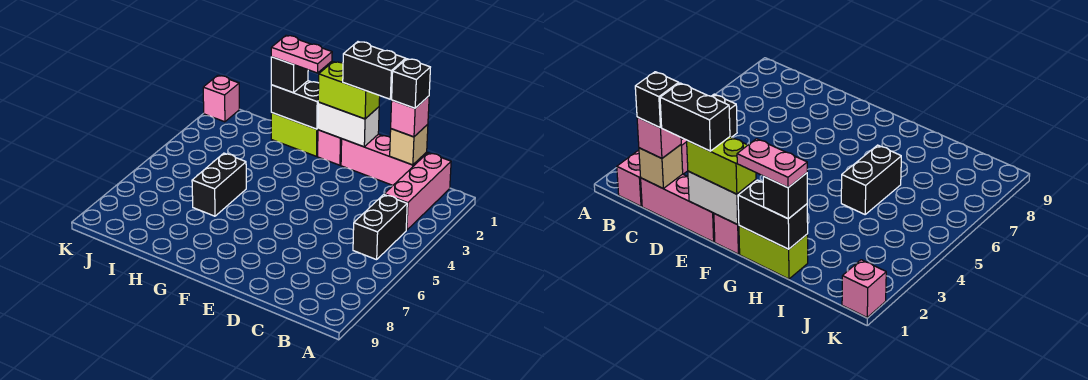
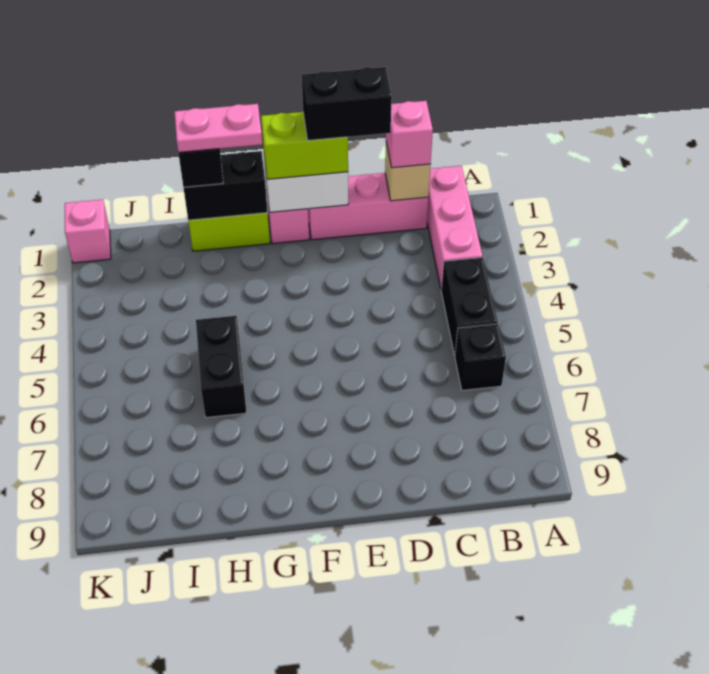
black 1x1 brick [392,59,430,108] -> black 1x1 brick moved to [455,324,506,390]

